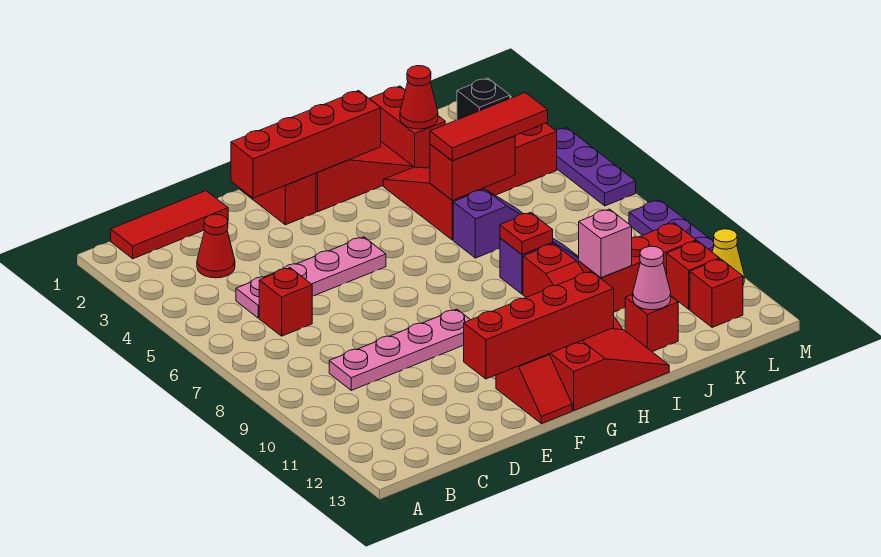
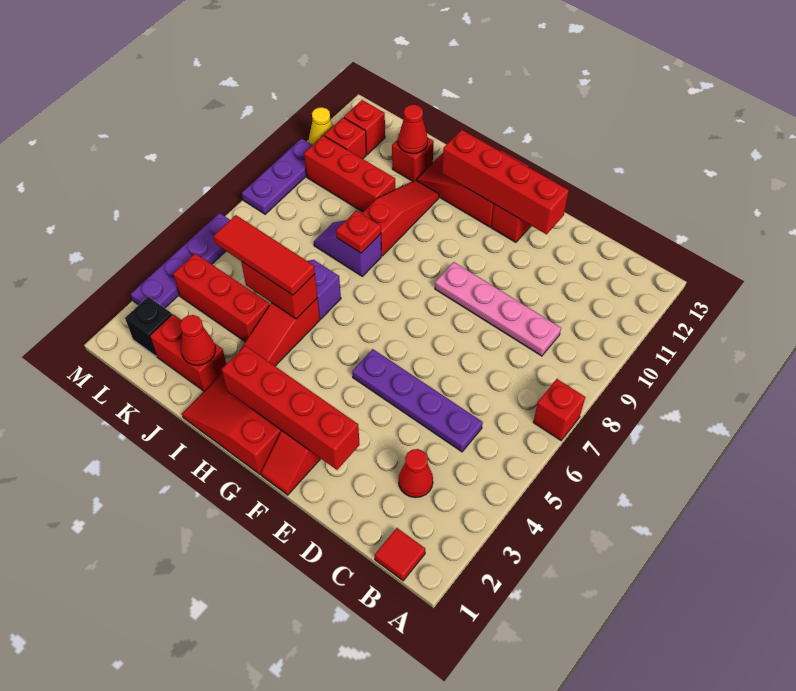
red 1x3 tile [111,191,228,259] -> red 1x1 tile [375,528,425,581]
pink 1x4 plate [236,237,386,318] -> purple 1x4 plate [352,349,483,452]
red 1x1 brick [259,268,312,336] -> red 1x1 brick moved to [533,379,585,440]
red 1x2 brick [369,86,445,168] -> red 1x2 brick turned to [150,314,226,391]
pink 1x1 brick [579,209,632,278] -> none
pink 1x1 cone [633,246,671,310] -> red 1x1 cone [398,105,428,154]
purple 1x3 plate [556,128,636,206] -> purple 1x4 plate [131,213,230,308]

